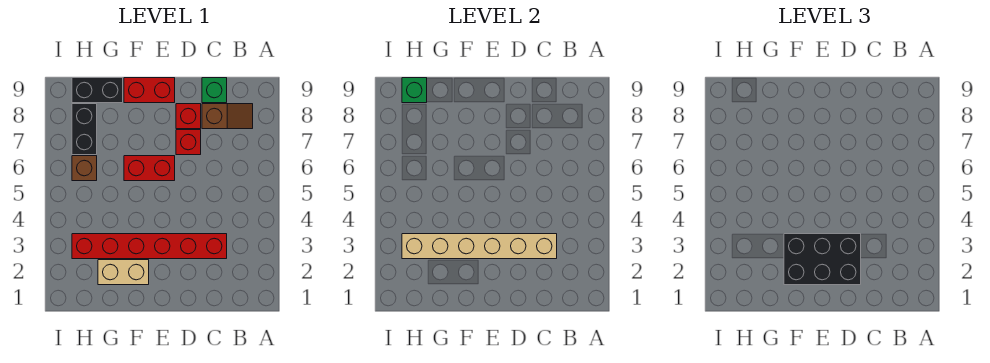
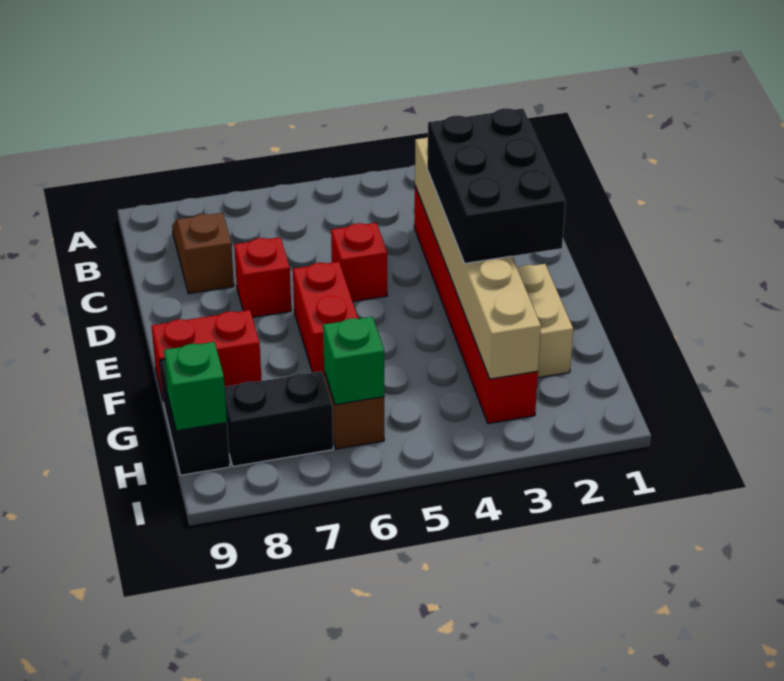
green 1x1 brick [202,78,227,103] -> green 1x1 brick moved to [323,317,384,405]
red 1x1 brick [176,104,201,129] -> red 1x1 brick moved to [331,223,387,302]
red 1x2 brick [124,78,175,103] -> red 1x2 brick turned to [152,310,262,399]

